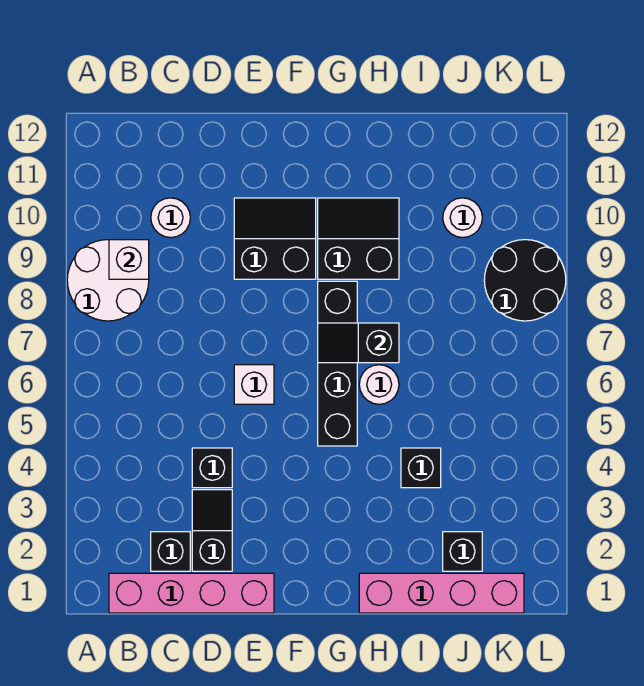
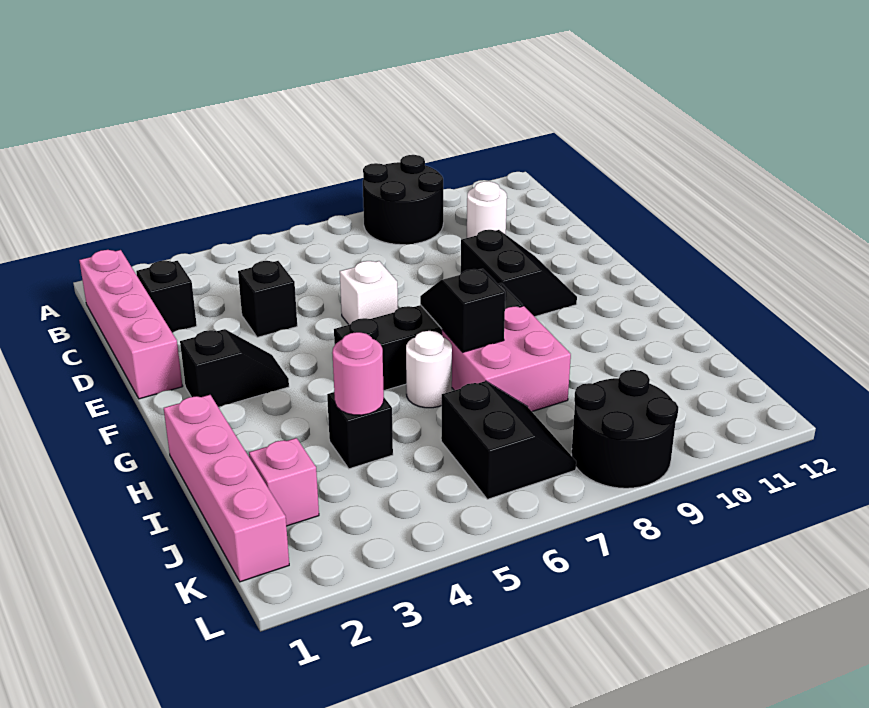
white 2x2 round brick [67,240,149,321] -> black 2x2 round brick [363,155,443,245]
white 1x1 brick [109,240,149,279] -> none
black 1x2 slope [192,490,232,571] -> black 1x2 slope moved to [180,329,289,407]
black 2x2 slope [318,198,399,279] -> black 2x2 slope moved to [441,381,576,499]
none -> pink 2x2 brick [442,306,571,411]
none -> pink 1x1 round brick [332,332,384,415]
black 1x1 brick [443,532,482,571] -> pink 1x1 brick [249,438,319,526]
white 1x1 round brick [443,198,482,238] -> none

